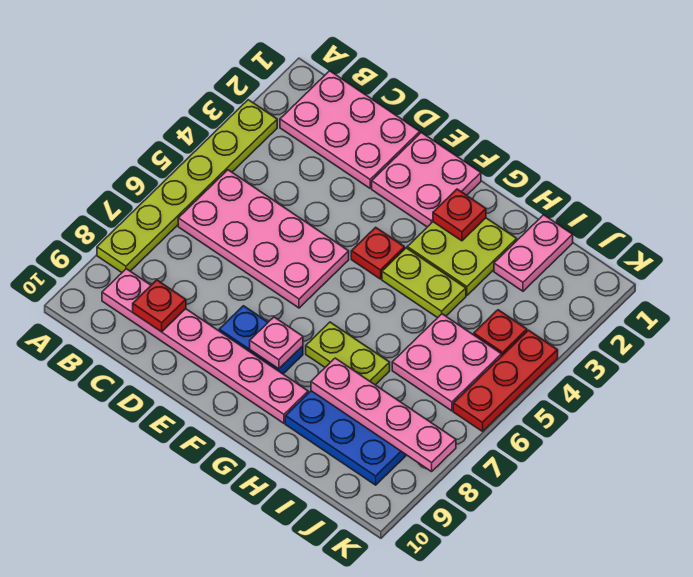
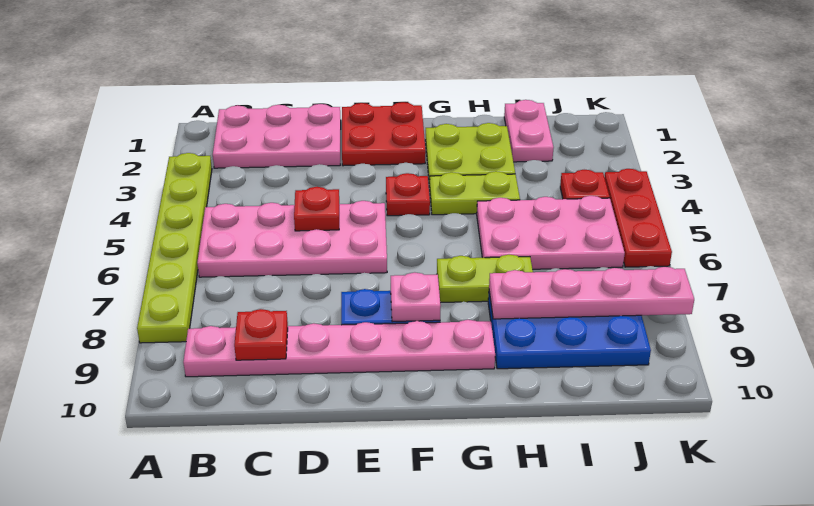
pink 2x2 plate [372,133,481,227] -> red 2x2 plate [342,102,426,166]
red 1x1 plate [433,189,486,241] -> red 1x1 plate moved to [294,187,339,231]
pink 2x2 plate [392,314,502,411] -> pink 2x3 plate [477,196,625,269]

